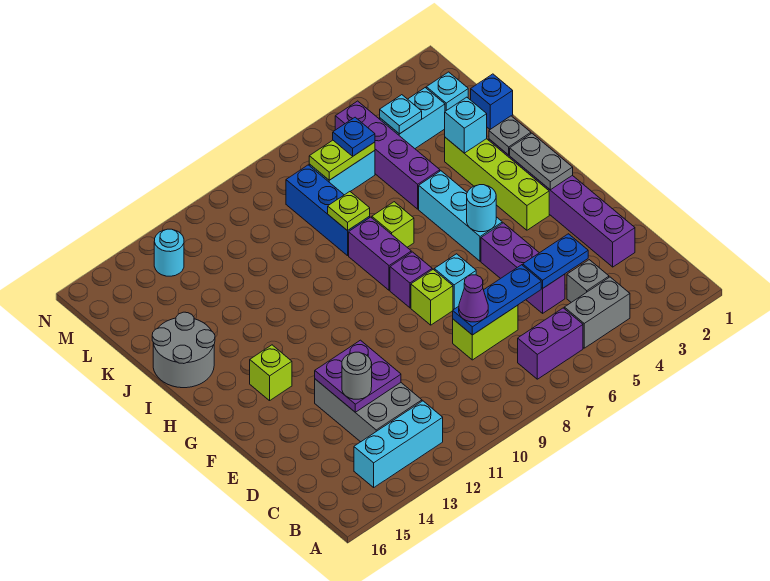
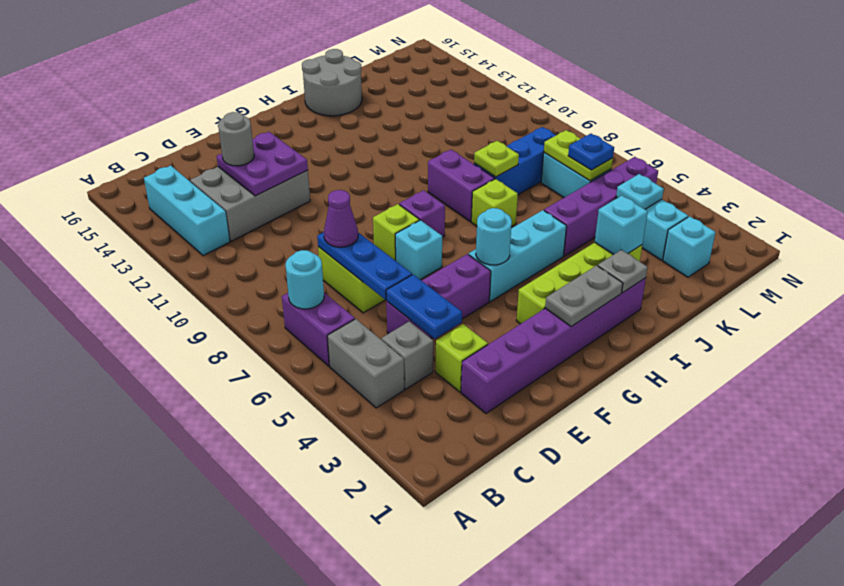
lime 1x1 brick [250,345,292,401] -> lime 1x1 brick moved to [436,324,488,392]
purple 1x2 brick [349,217,411,290] -> purple 1x2 brick turned to [428,150,494,221]
blue 1x1 brick [471,74,513,129] -> none
cyan 1x1 round brick [154,229,184,276] -> cyan 1x1 round brick moved to [285,250,324,309]

